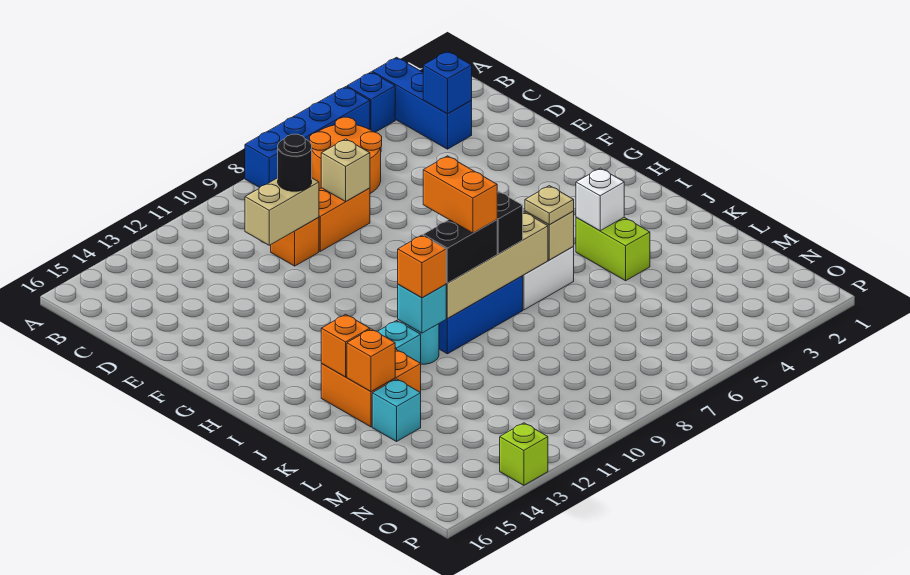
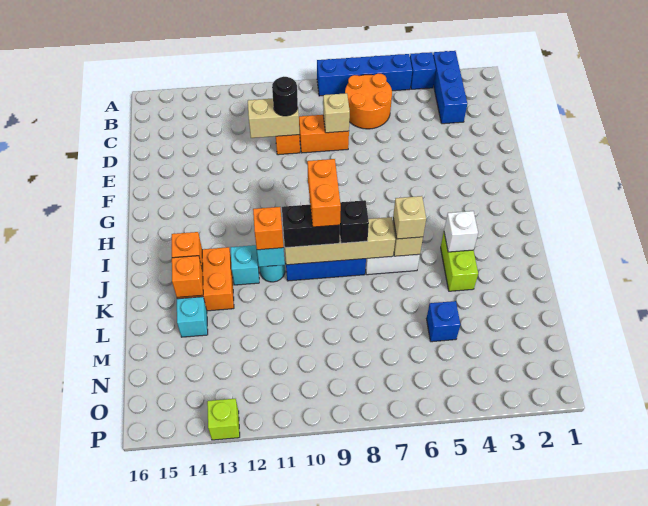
blue 1x1 brick [423,51,472,114] -> blue 1x1 brick moved to [427,301,460,342]
tan 1x1 plate [525,186,574,225] -> tan 1x1 brick [393,196,426,239]

